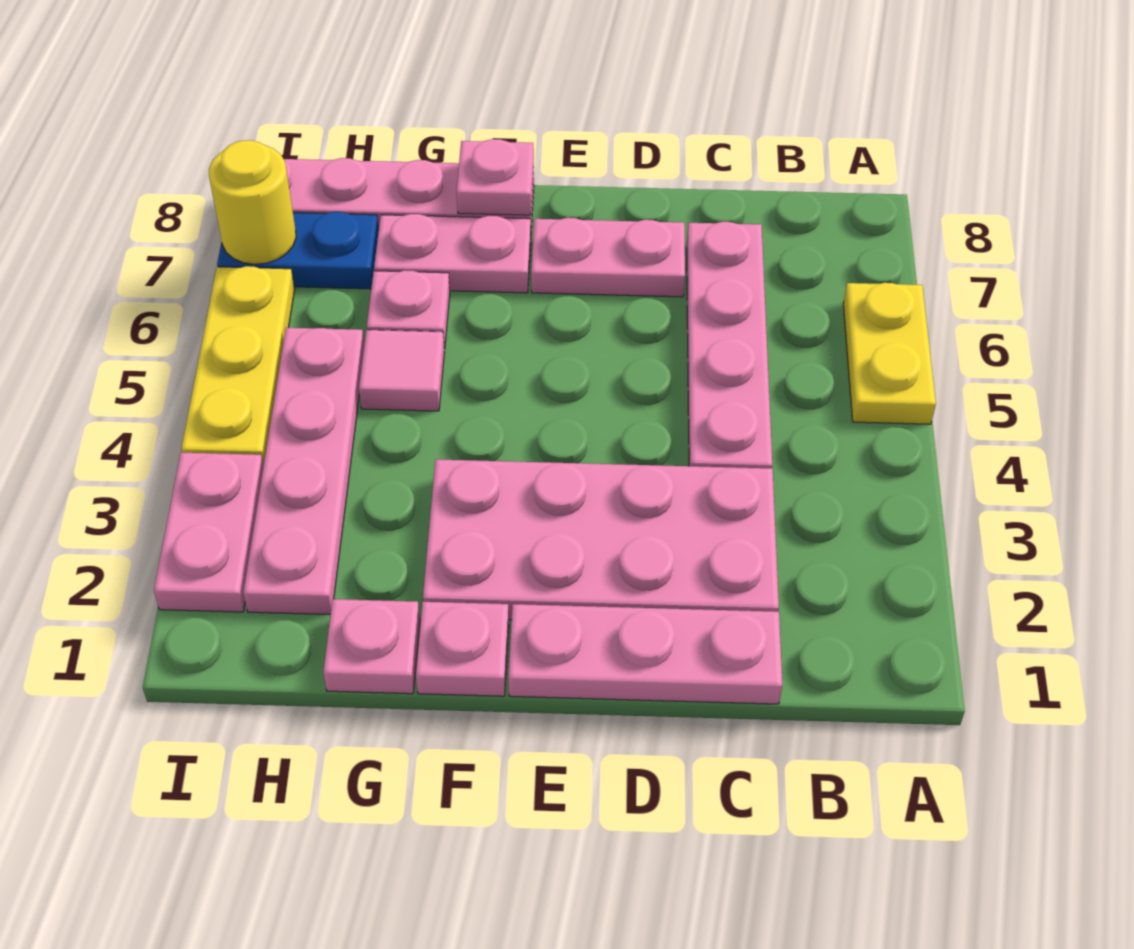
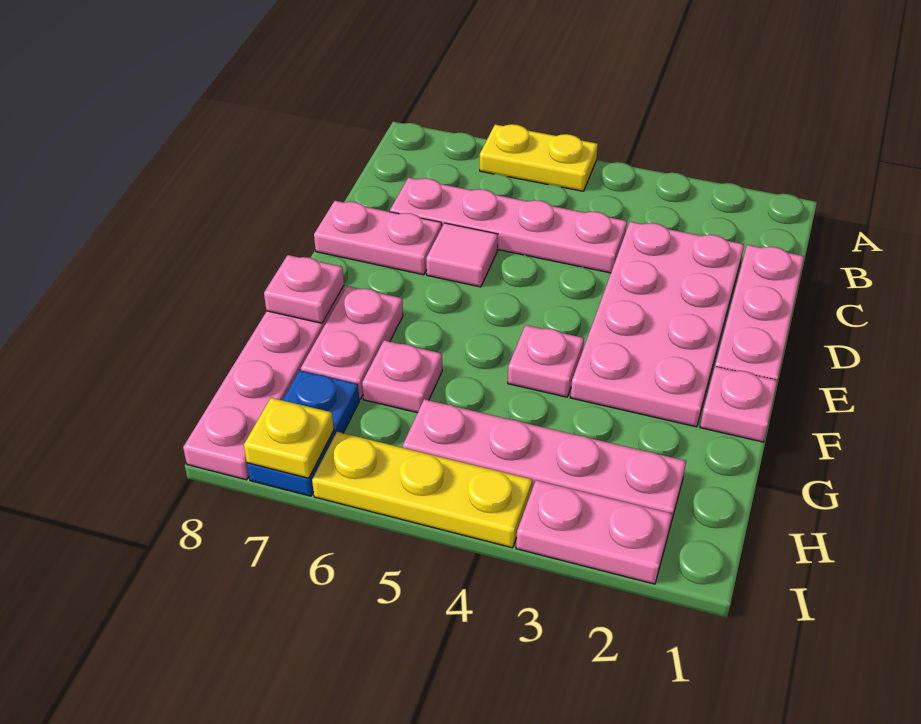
pink 1x2 plate [531,218,685,297] -> pink 1x2 plate turned to [314,201,442,275]
pink 1x1 plate [323,599,420,694] -> pink 1x1 plate moved to [508,325,584,397]
pink 1x1 tile [359,330,445,411] -> pink 1x1 tile moved to [426,223,498,287]
yellow 1x1 round brick [209,140,296,264] -> yellow 1x1 plate [244,398,334,478]

